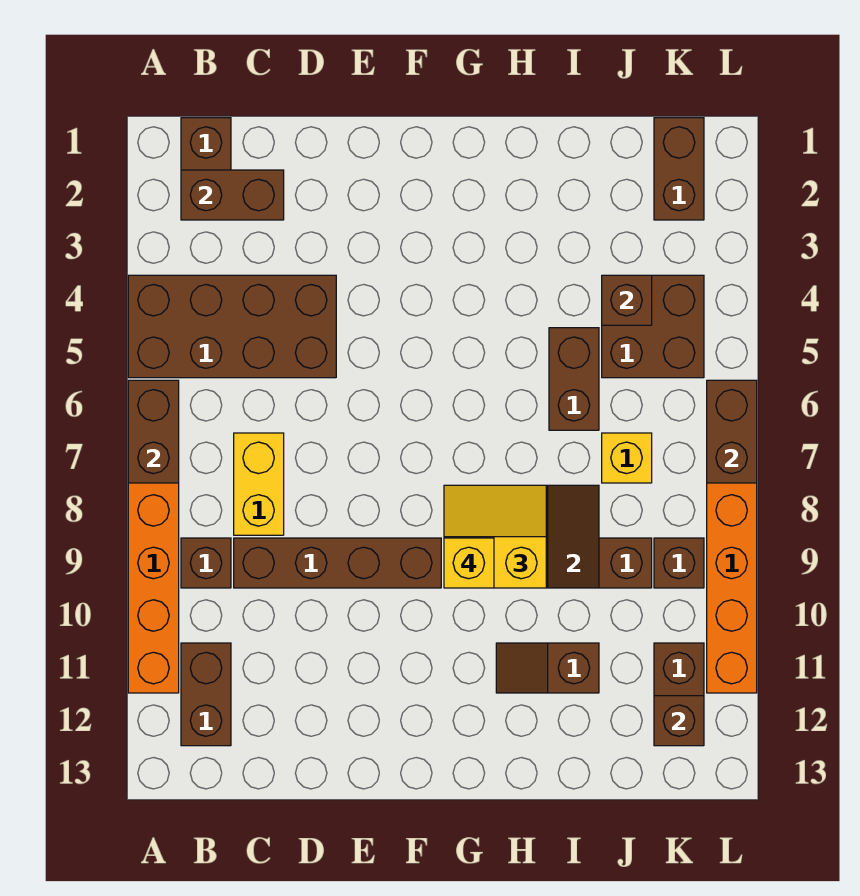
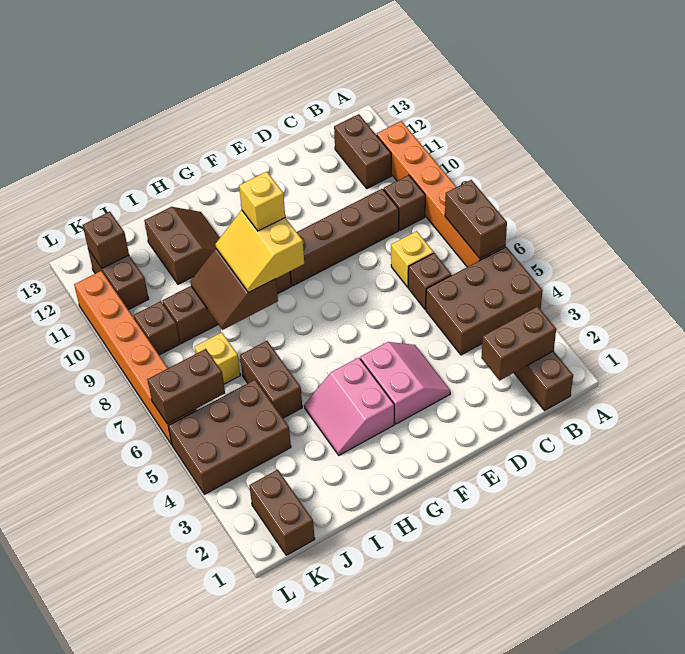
brown 2x4 brick [128,275,336,378] -> brown 2x3 brick [426,247,543,355]
yellow 1x2 brick [234,433,284,535] -> yellow 1x1 brick [391,231,434,287]
none -> pink 2x2 slope [360,342,450,424]
none -> pink 2x2 slope [304,358,394,455]
yellow 2x2 slope [444,485,546,588] -> yellow 2x2 slope turned to [216,210,304,292]
brown 1x2 slope [496,643,599,693] -> brown 2x2 slope [144,207,220,284]
brown 2x2 brick [602,275,704,378] -> brown 2x3 brick [168,380,291,494]
brown 1x1 brick [602,275,652,325] -> brown 1x1 brick moved to [408,253,451,310]
brown 1x2 brick [707,380,757,483] -> brown 1x2 brick turned to [147,349,225,424]

